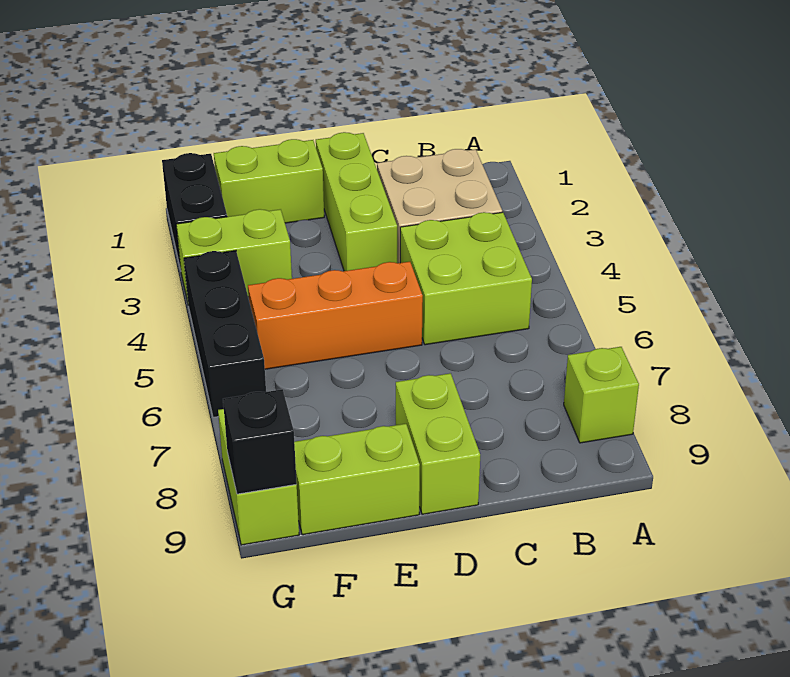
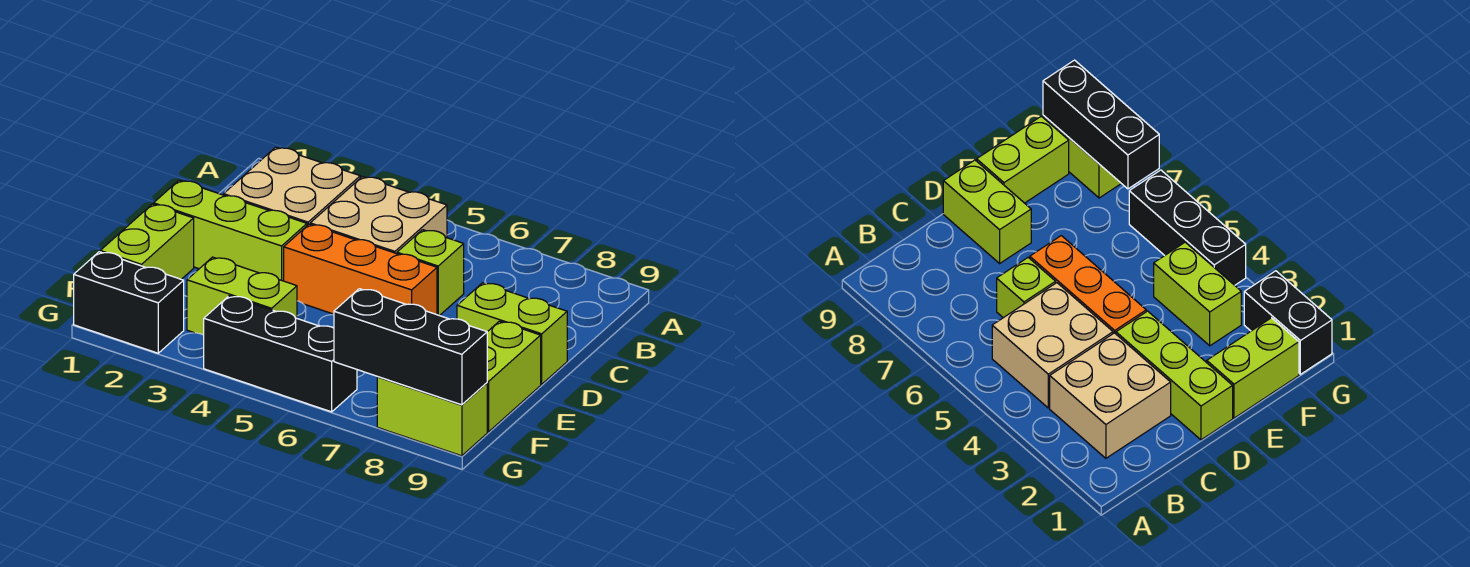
lime 1x1 brick [564,347,639,443] -> lime 1x1 brick moved to [397,230,464,316]
lime 2x2 brick [400,212,532,345] -> tan 2x2 brick [310,177,447,254]
orange 1x3 brick [248,262,423,369] -> orange 1x3 brick turned to [284,224,437,315]
lime 1x2 brick [176,209,292,302] -> lime 1x2 brick turned to [187,257,297,335]
black 1x1 brick [223,389,297,494] -> black 1x3 brick [334,289,487,405]

